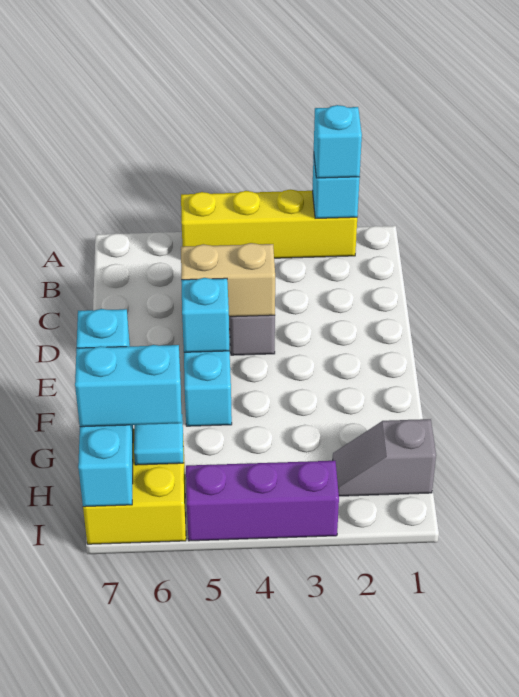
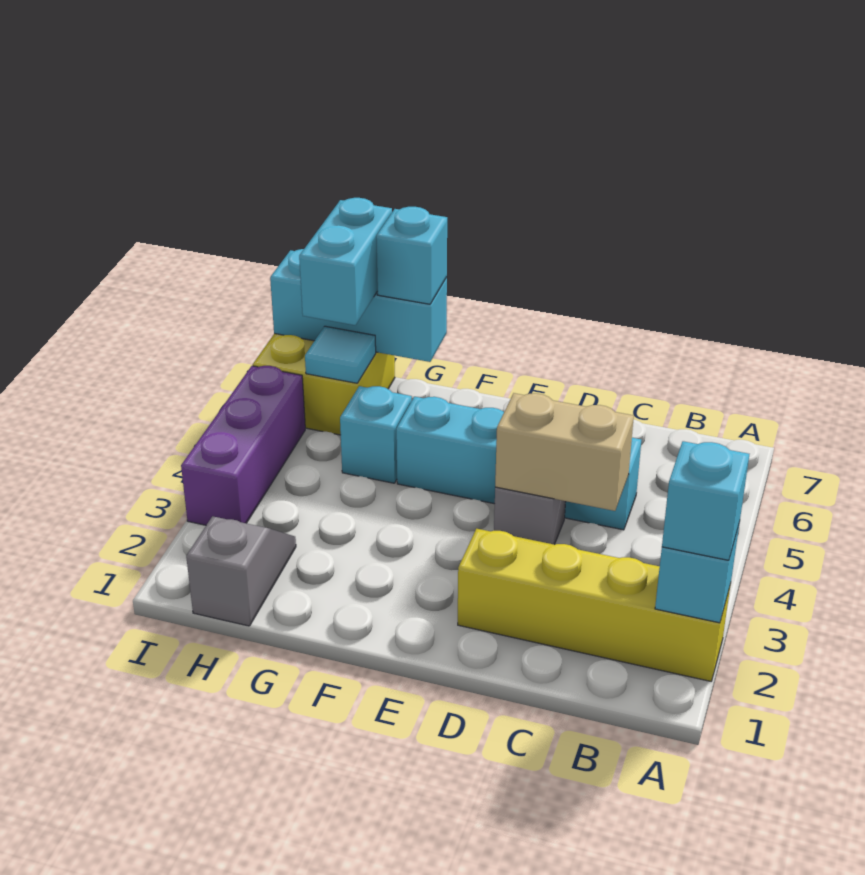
yellow 1x4 brick [181,190,357,258] -> yellow 1x4 brick turned to [458,529,731,681]
tan 1x2 brick [181,243,275,317] -> tan 1x2 brick turned to [495,393,634,511]
cyan 1x1 brick [181,278,229,352] -> cyan 1x1 brick moved to [340,386,412,483]

